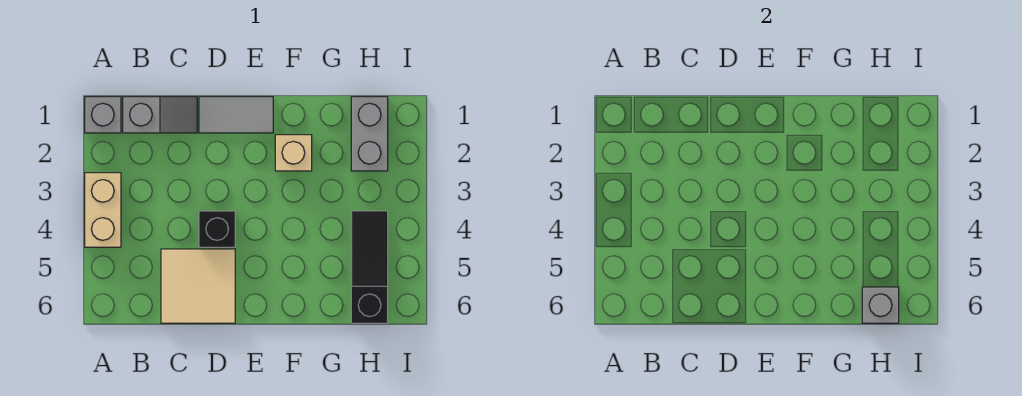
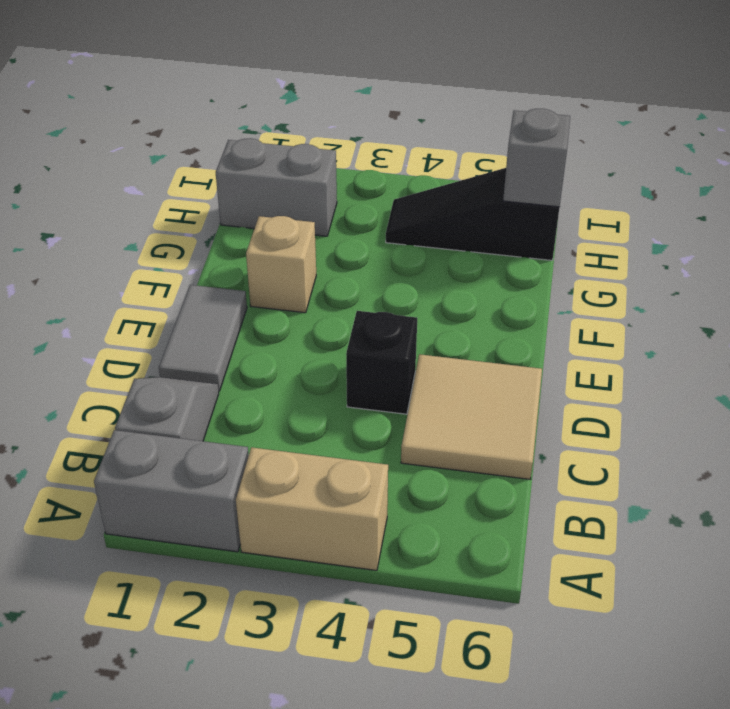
grey 1x1 brick [85,97,121,133] -> grey 1x2 brick [94,430,249,552]

